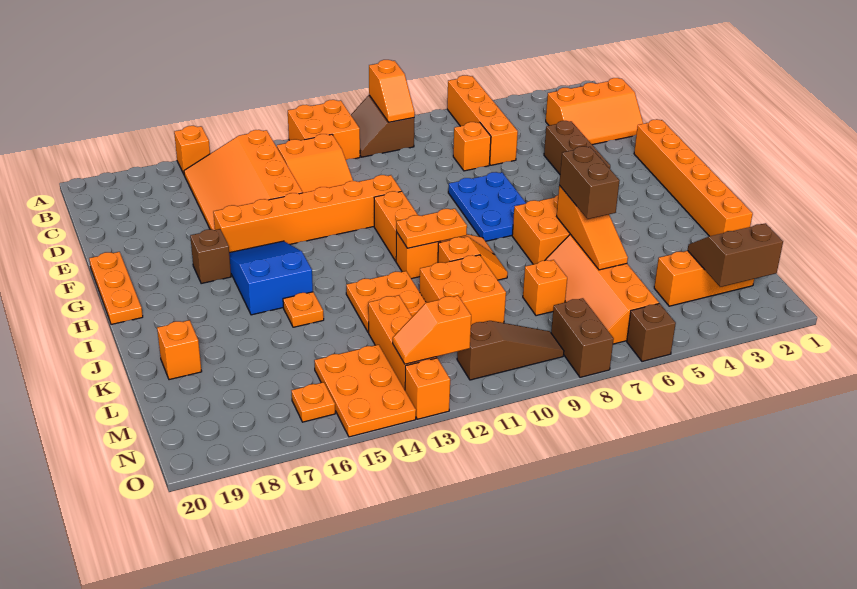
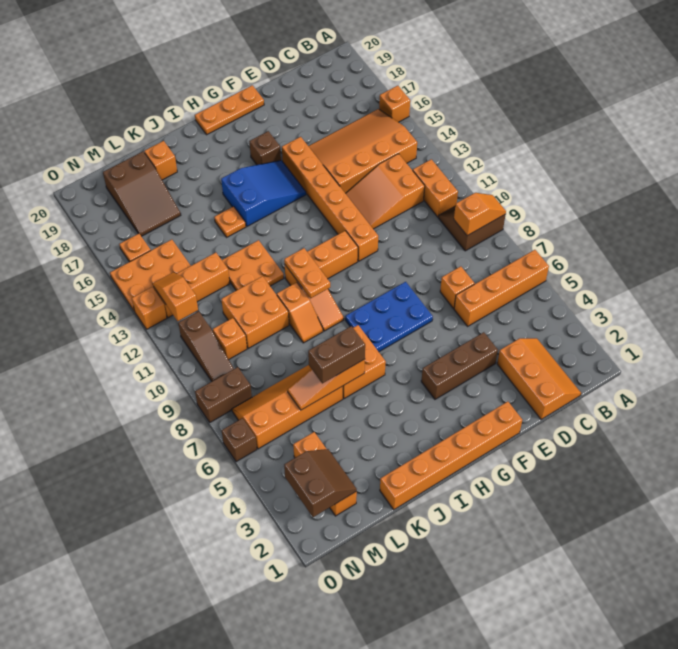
orange 1x2 slope [369,60,415,122] -> orange 1x2 slope turned to [454,193,506,236]
orange 2x2 brick [288,100,360,160] -> orange 1x2 brick [413,159,458,217]
orange 2x3 slope [546,78,643,145] -> orange 2x3 slope turned to [497,338,581,420]
orange 1x1 brick [523,260,567,316] -> orange 1x1 brick moved to [213,318,247,359]
none -> brown 2x3 slope [103,152,181,236]

